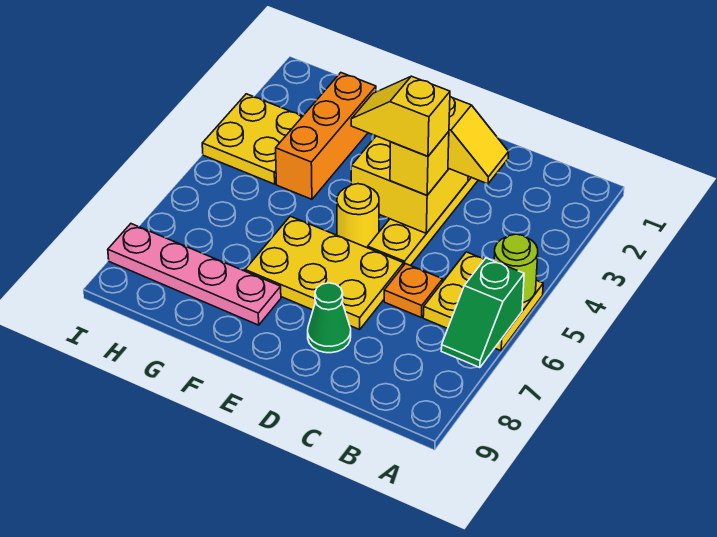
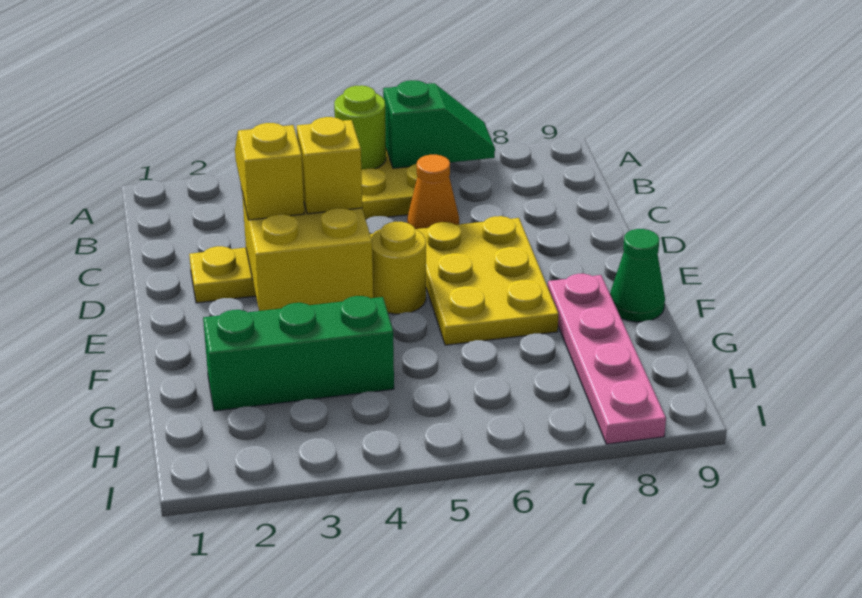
orange 1x1 plate [384,264,443,318] -> orange 1x1 cone [407,155,459,229]
yellow 1x2 slope [351,76,450,156] -> none
green 1x1 cone [308,283,351,353] -> green 1x1 cone moved to [610,229,665,322]
orange 1x3 brick [276,73,376,199] -> green 1x3 brick [203,296,394,411]
yellow 2x2 plate [202,94,303,184] -> none

